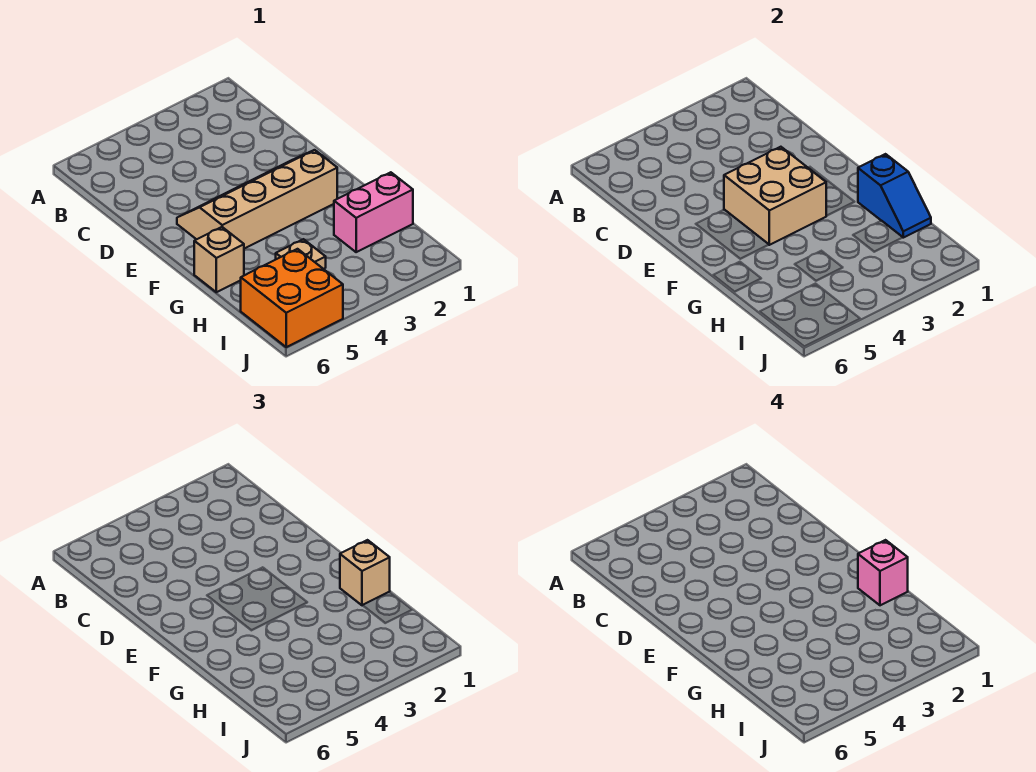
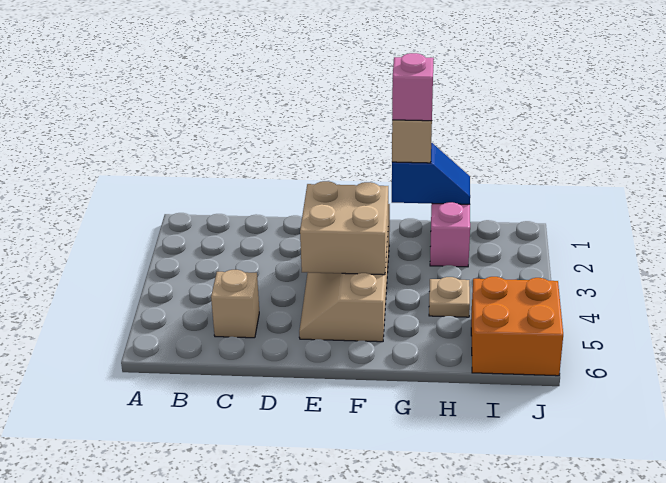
tan 1x1 brick [194,227,244,292] -> tan 1x1 brick moved to [211,270,259,338]

